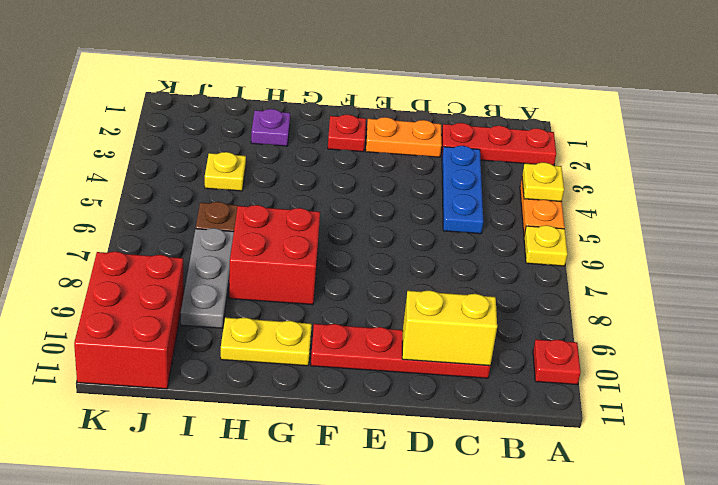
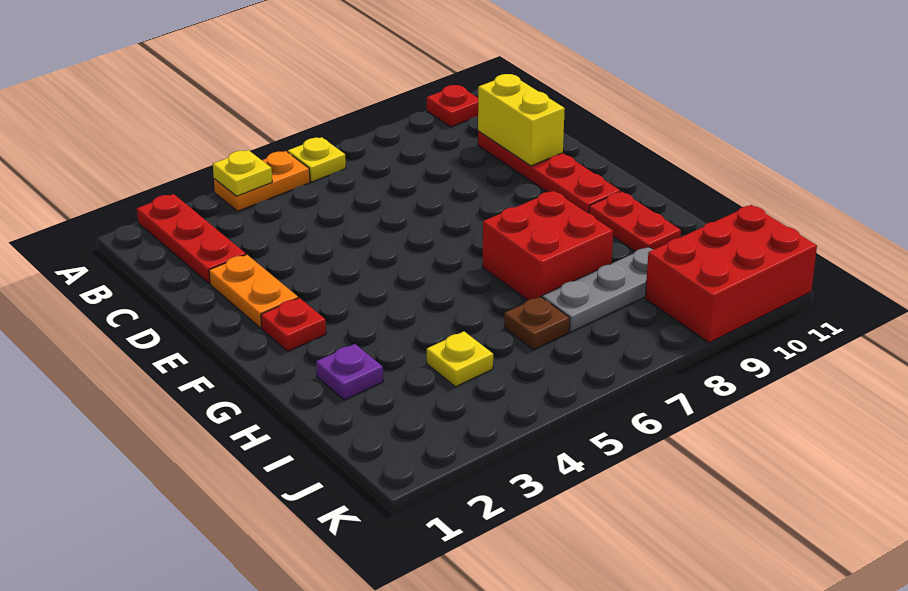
blue 1x3 plate [442,146,483,234] -> none
yellow 1x2 plate [221,318,312,366] -> red 1x2 plate [589,192,681,251]

